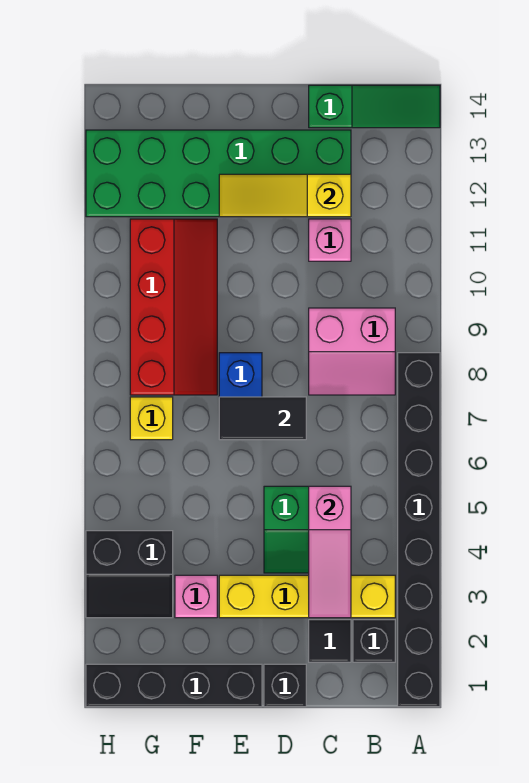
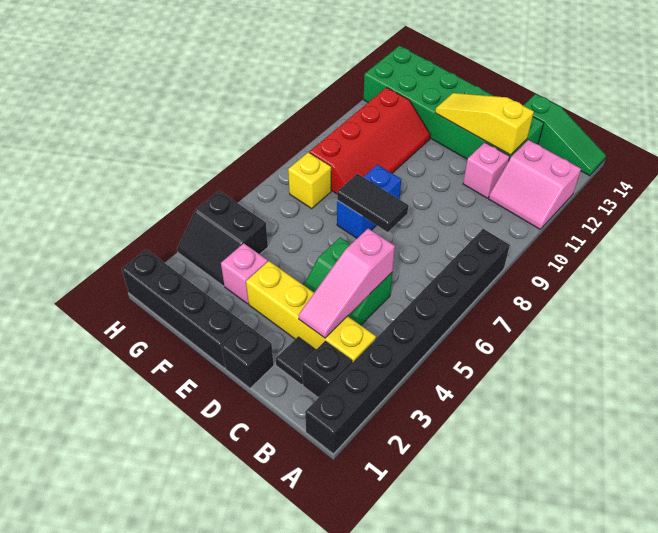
pink 2x2 slope [309,308,395,395] -> pink 2x2 slope moved to [489,140,581,229]

